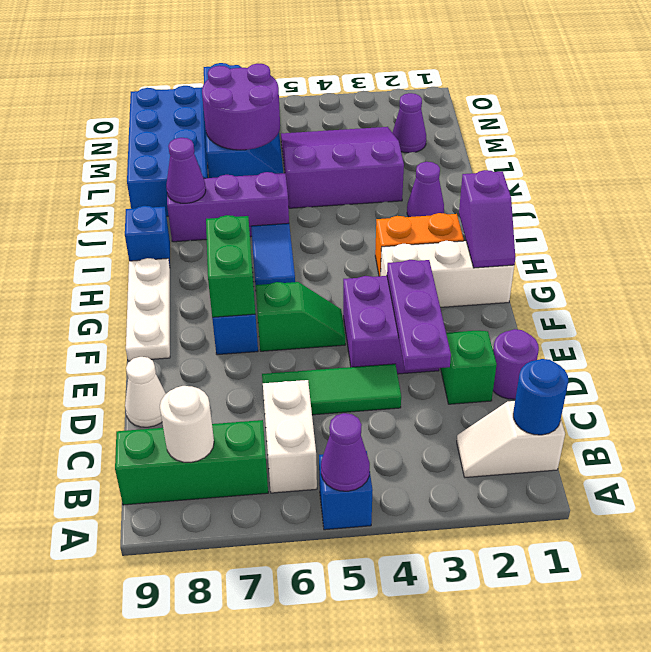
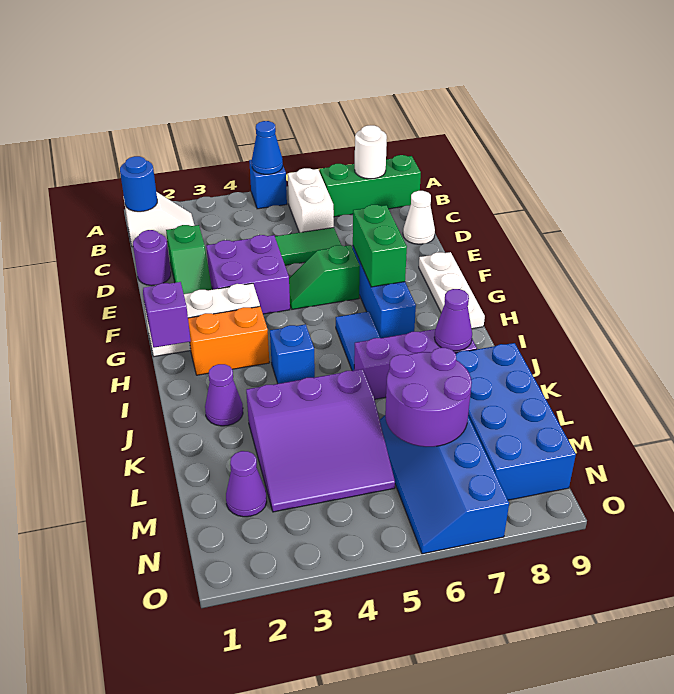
purple 1x1 cone [321,413,370,491] -> blue 1x1 cone [252,121,283,174]
purple 1x3 plate [387,260,451,371] -> none
blue 1x1 brick [125,206,170,265] -> blue 1x1 brick moved to [270,324,315,384]

